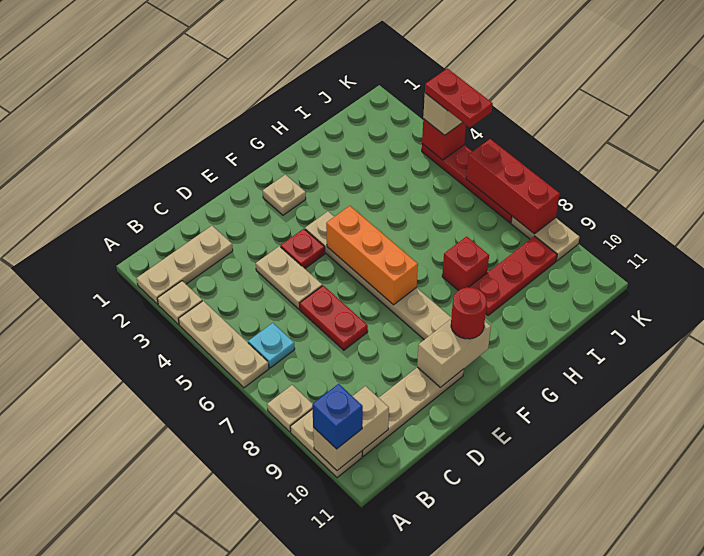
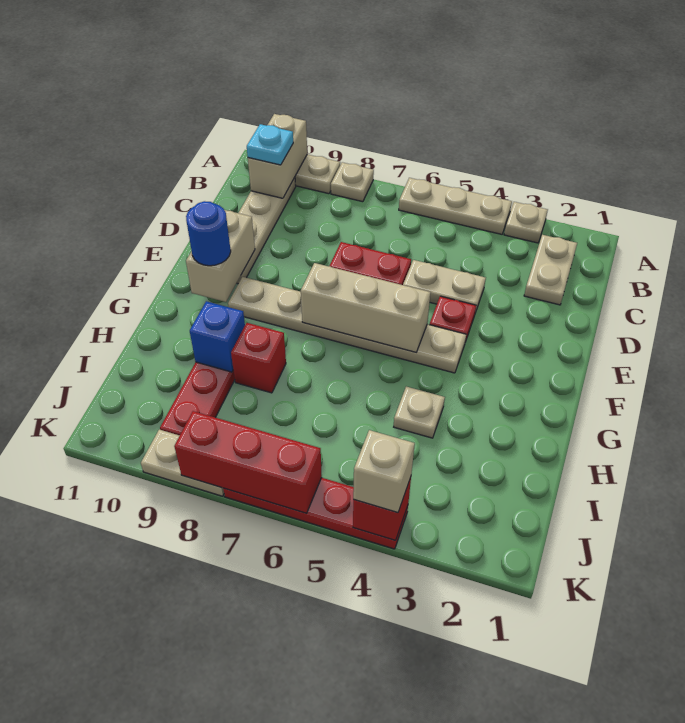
tan 1x3 plate [136,226,233,304] -> tan 1x2 plate [524,235,577,305]
blue 1x1 brick [312,384,363,449] -> blue 1x1 brick moved to [190,301,245,372]
cyan 1x1 plate [248,323,295,368] -> cyan 1x1 plate moved to [247,124,293,165]
tan 1x1 plate [263,175,306,215] -> tan 1x1 plate moved to [394,387,445,438]
orange 1x3 brick [326,206,418,305] -> tan 1x3 brick [301,263,431,352]
red 1x1 round brick [451,287,487,339] -> blue 1x1 round brick [186,201,231,266]
red 1x2 plate [425,69,493,127] -> none

